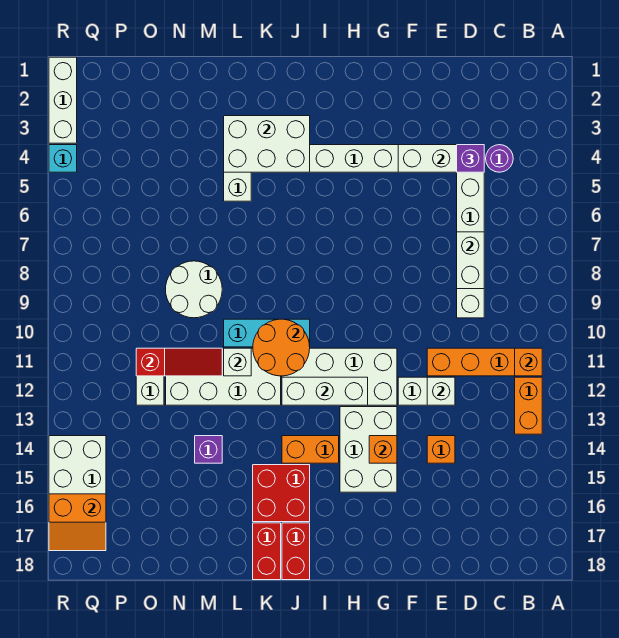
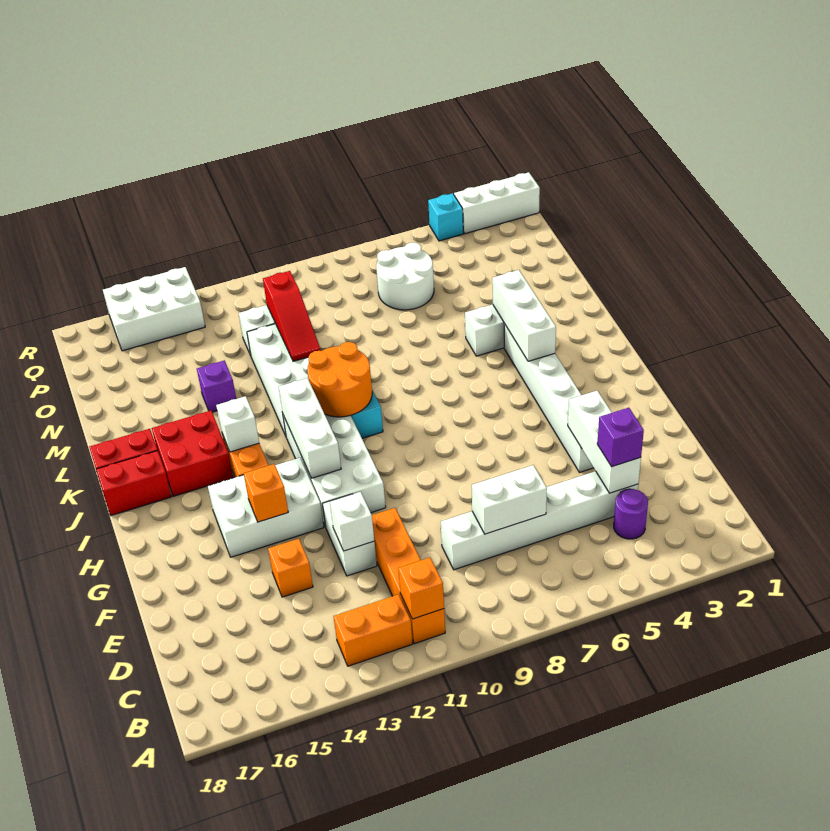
white 2x3 brick [224,116,310,172] -> white 1x3 brick [492,270,556,361]
white 1x1 brick [224,348,251,376] -> white 1x1 brick moved to [216,396,259,452]
white 2x2 round brick [166,261,222,318] -> white 2x2 round brick moved to [376,242,434,310]
orange 2x2 slope [49,494,106,551] -> none

